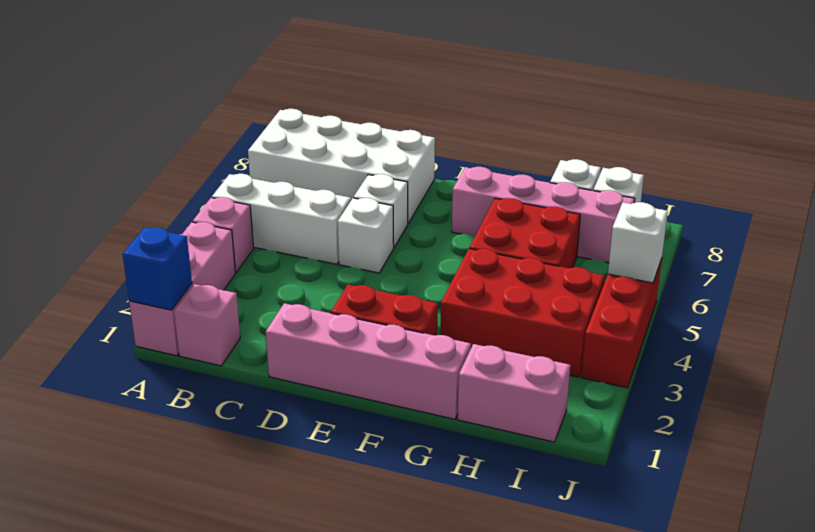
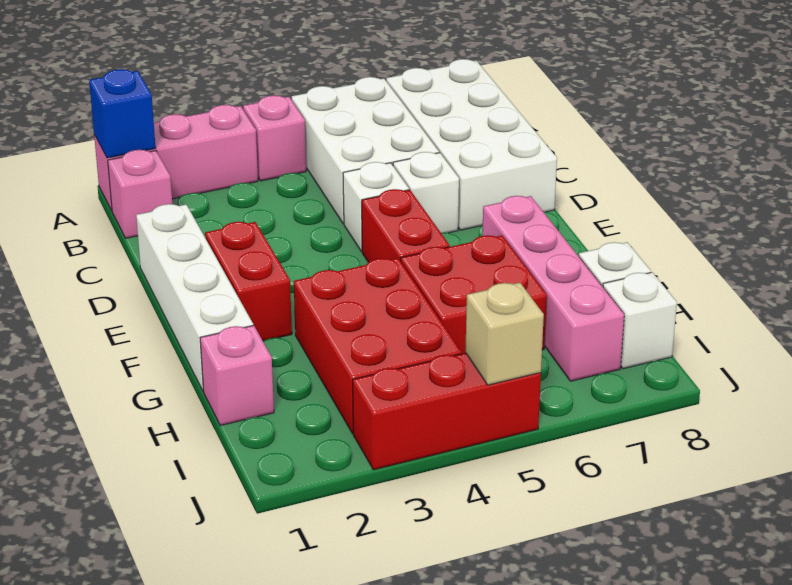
white 1x3 brick [212,174,351,264] -> white 2x3 brick [292,77,439,224]
pink 1x4 brick [266,303,471,419] -> white 1x4 brick [136,204,253,391]
none -> red 1x2 brick [362,189,450,262]
pink 1x2 brick [458,344,570,442] -> pink 1x1 brick [200,325,274,425]
white 1x1 brick [608,202,668,283] -> tan 1x1 brick [465,283,544,385]

